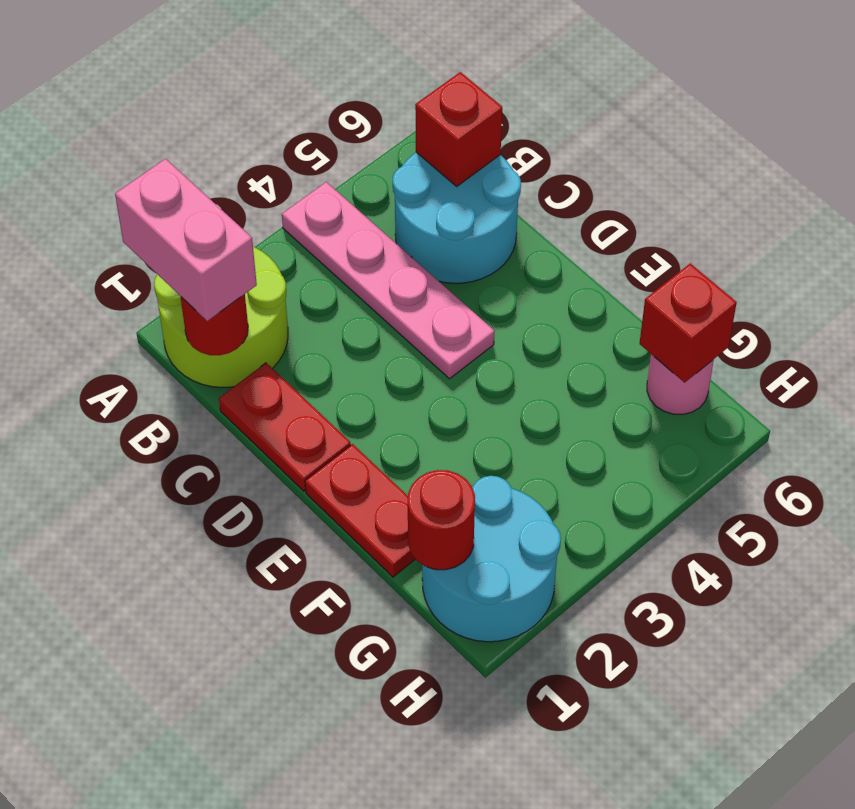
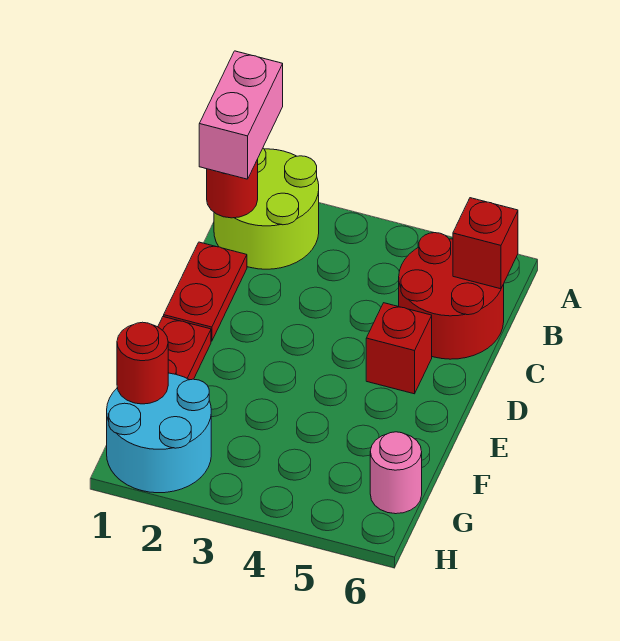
pink 1x4 plate [282,182,495,379] -> none
cyan 2x2 round brick [393,152,521,283] -> red 2x2 round brick [399,233,504,359]
red 1x1 brick [639,263,737,382] -> red 1x1 brick moved to [366,303,432,394]

